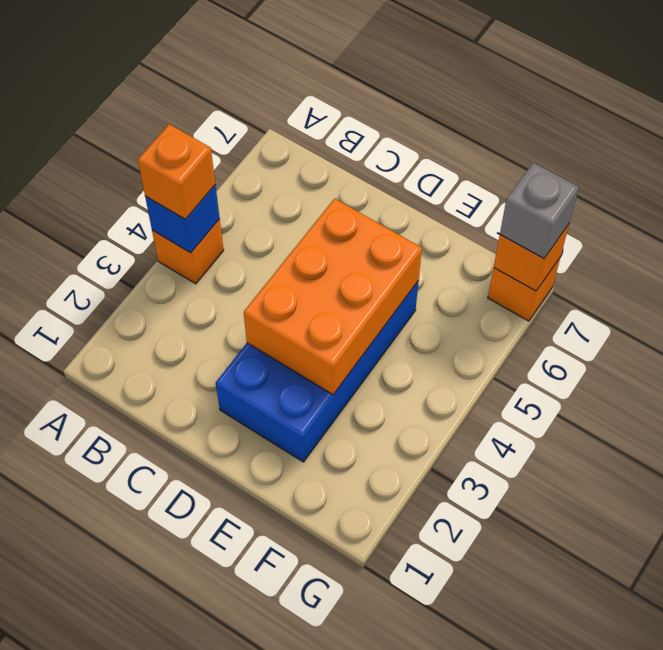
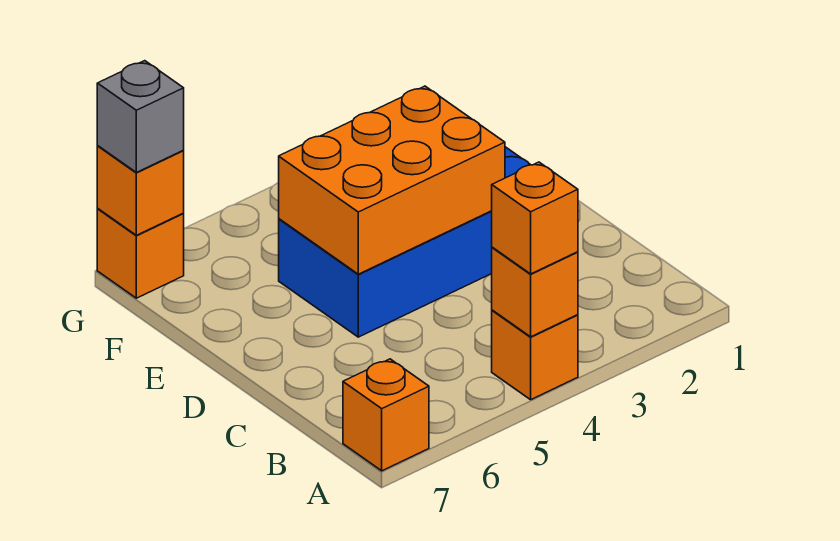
blue 1x1 brick [145,185,220,253] -> orange 1x1 brick [492,247,578,337]
none -> orange 1x1 brick [343,359,429,471]

